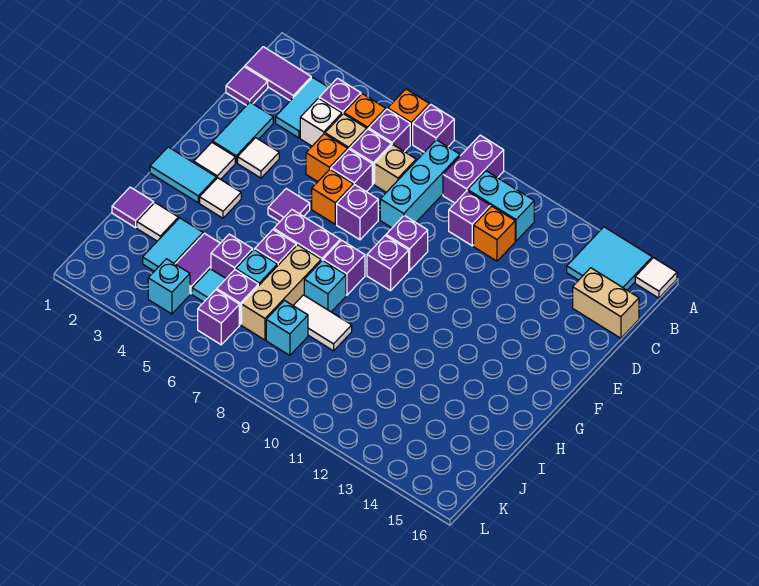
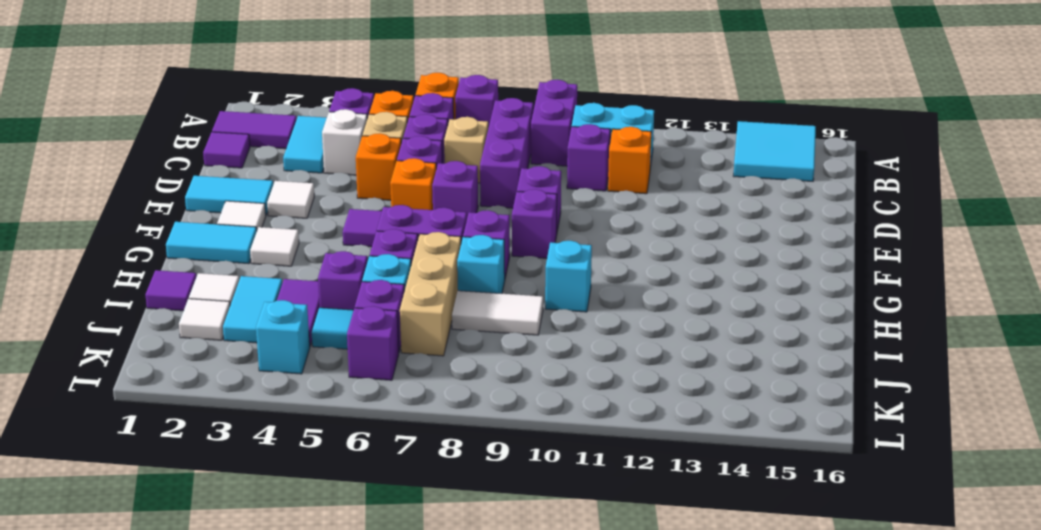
white 1x1 tile [635,258,677,298] -> white 1x1 tile moved to [179,299,230,340]
cyan 1x3 brick [380,140,460,228] -> purple 1x3 brick [480,98,533,208]
tan 1x2 brick [573,268,639,338] -> none
cyan 1x2 tile [213,102,273,163] -> cyan 1x2 tile turned to [185,176,273,215]
cyan 1x1 brick [266,300,308,356] -> cyan 1x1 brick moved to [545,241,592,312]

